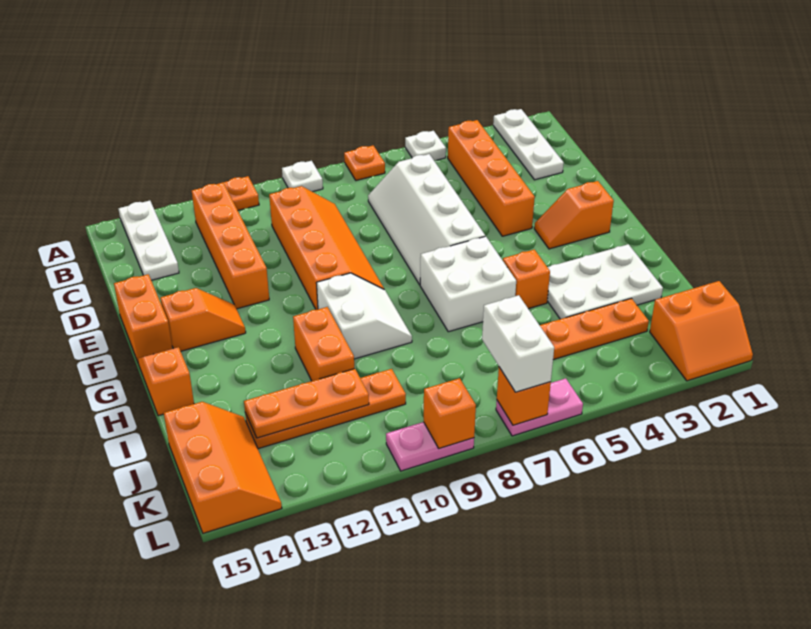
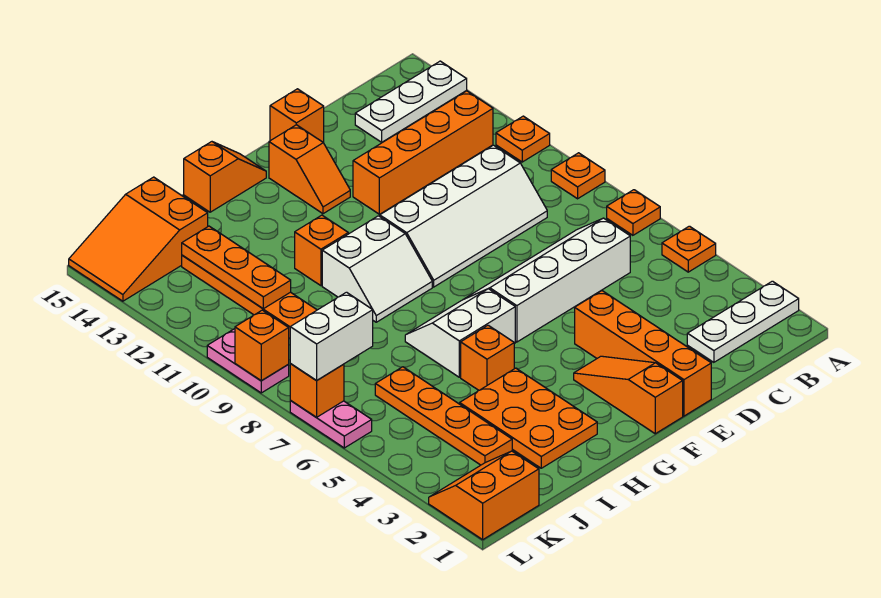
white 1x1 plate [405,131,446,161] -> orange 1x1 plate [662,226,716,272]
white 1x1 plate [282,161,323,192] -> orange 1x1 plate [551,153,605,199]
orange 1x4 brick [448,120,535,236] -> orange 1x4 brick turned to [575,291,711,416]
orange 2x4 slope [269,186,384,310] -> white 2x4 slope [380,145,547,287]
orange 1x2 brick [114,274,173,361] -> orange 1x1 brick [270,89,324,143]
orange 1x2 slope [534,181,614,249] -> orange 1x3 slope [574,356,683,434]
white 2x2 brick [420,236,516,332] -> white 2x2 slope [405,289,515,377]
white 2x3 plate [547,244,663,319] -> orange 2x3 plate [460,368,597,468]
orange 1x2 brick [293,307,354,381] -> orange 1x1 brick [295,215,348,286]
orange 2x3 slope [164,402,282,533] -> orange 2x3 slope turned to [69,177,208,301]
orange 2x2 slope [650,281,753,381] -> orange 2x2 slope turned to [429,451,539,540]

